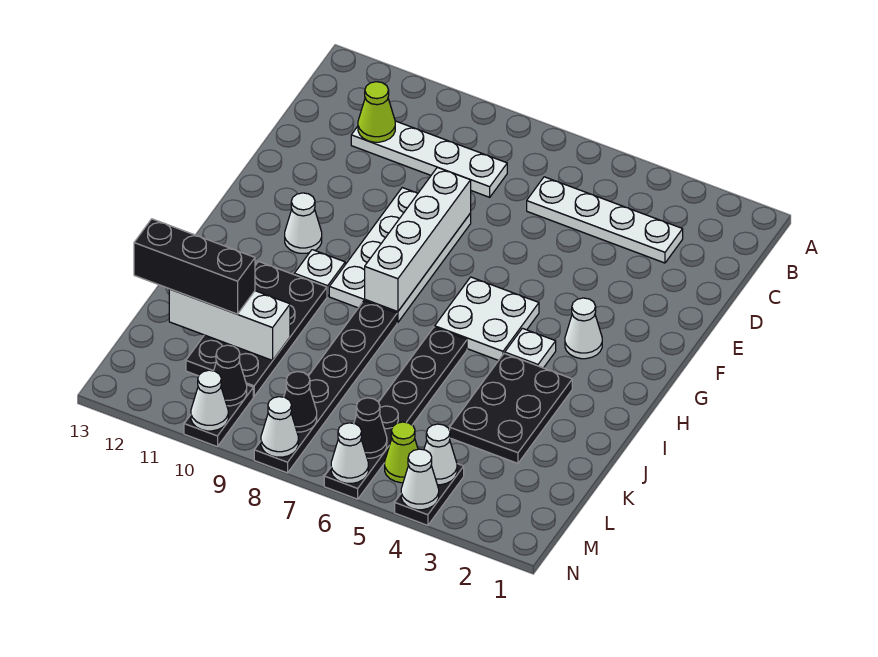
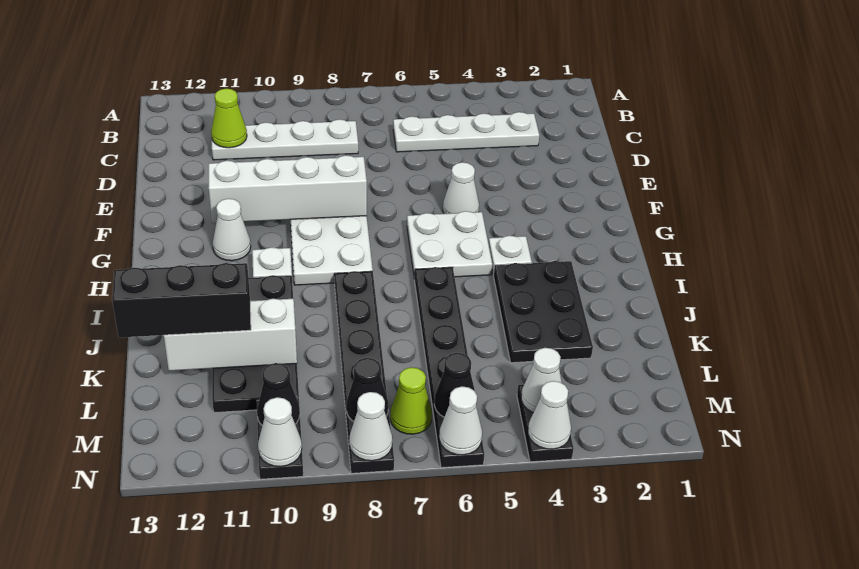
white 1x4 brick [365,167,471,312] -> white 1x4 brick turned to [209,155,367,223]
white 1x1 cone [565,298,602,359] -> white 1x1 cone moved to [443,162,479,214]
lime 1x1 cone [385,422,418,483] -> lime 1x1 cone moved to [390,367,432,434]

